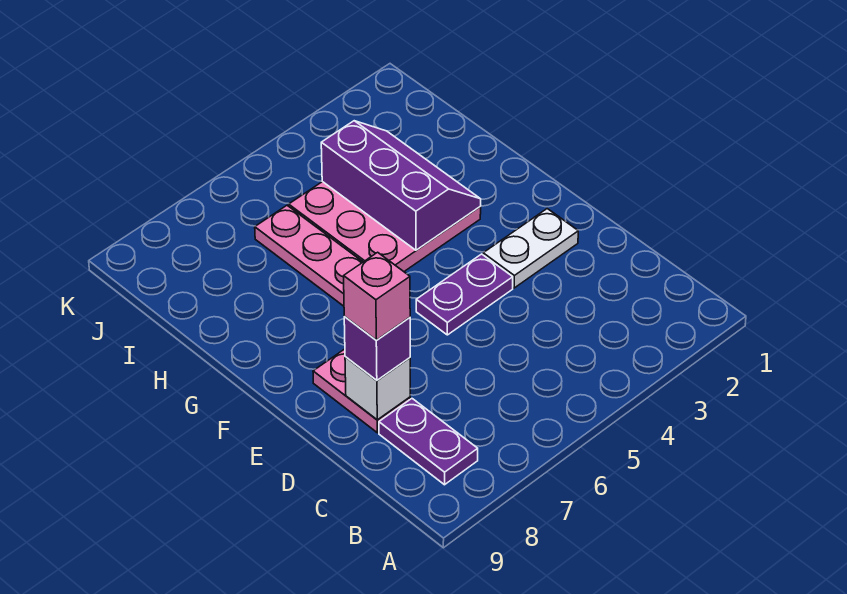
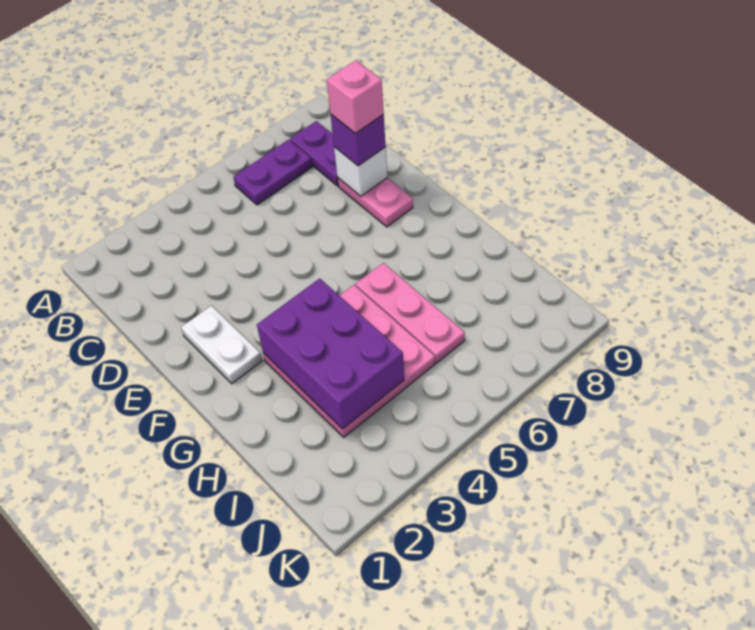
white 1x2 plate [483,209,578,288] -> white 1x2 plate turned to [181,306,262,384]
purple 1x2 plate [416,254,513,335] -> purple 1x2 plate moved to [233,139,312,205]
purple 2x3 slope [321,121,481,250] -> purple 2x3 brick [257,278,404,429]

